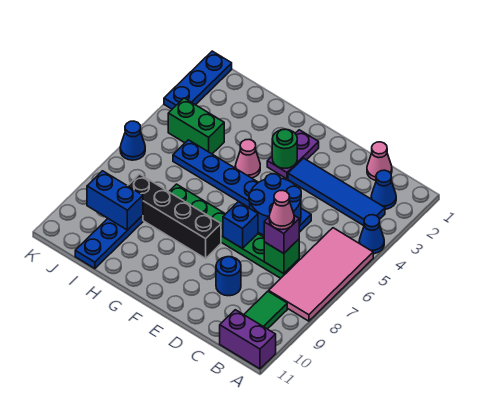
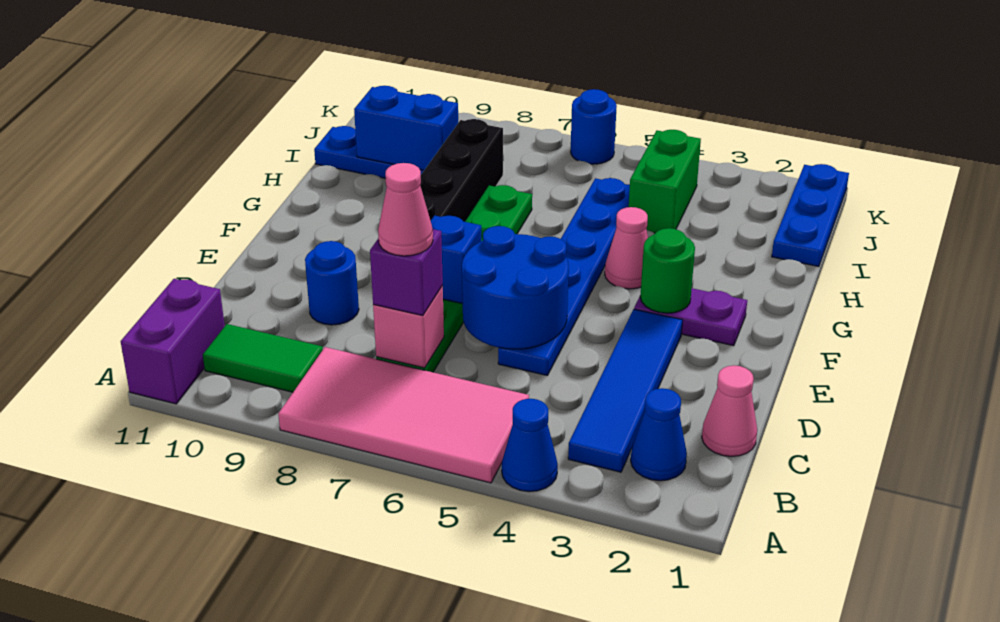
green 1x1 brick [264,239,299,274] -> pink 1x1 brick [373,286,444,368]
blue 1x2 brick [87,171,143,230] -> blue 1x2 brick turned to [354,86,458,170]
blue 1x3 plate [164,51,232,109] -> blue 1x3 plate turned to [772,164,849,267]
blue 1x1 cone [120,121,145,160] -> blue 1x1 round brick [571,89,617,164]

